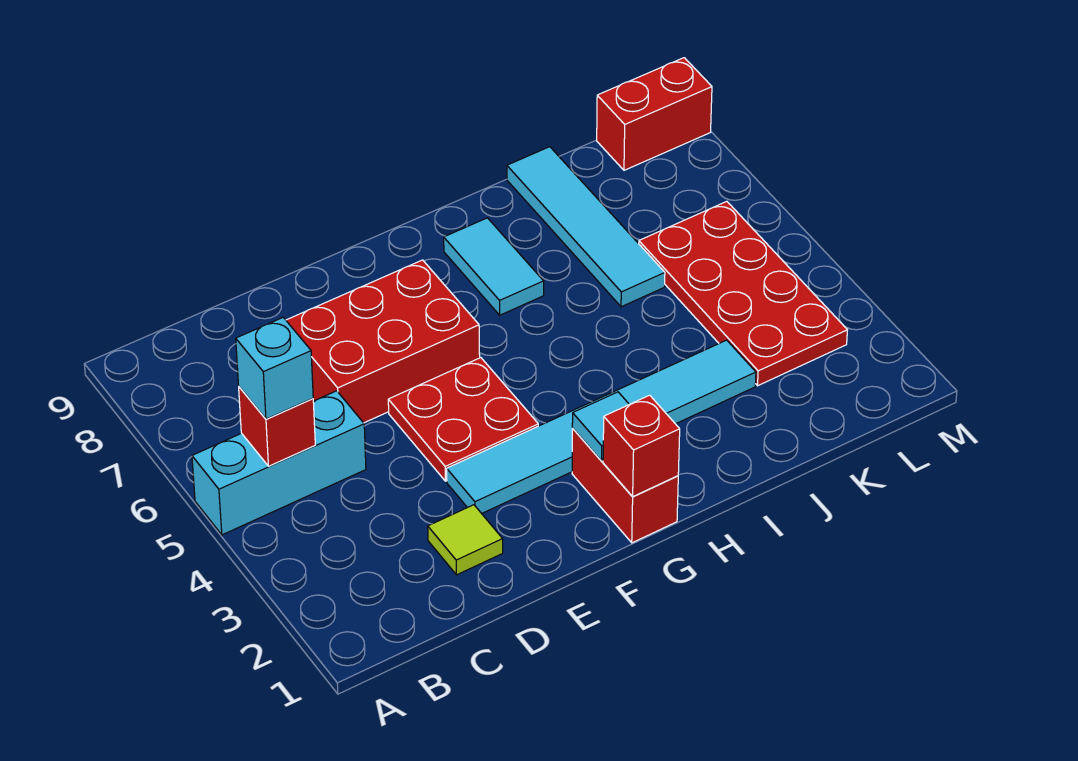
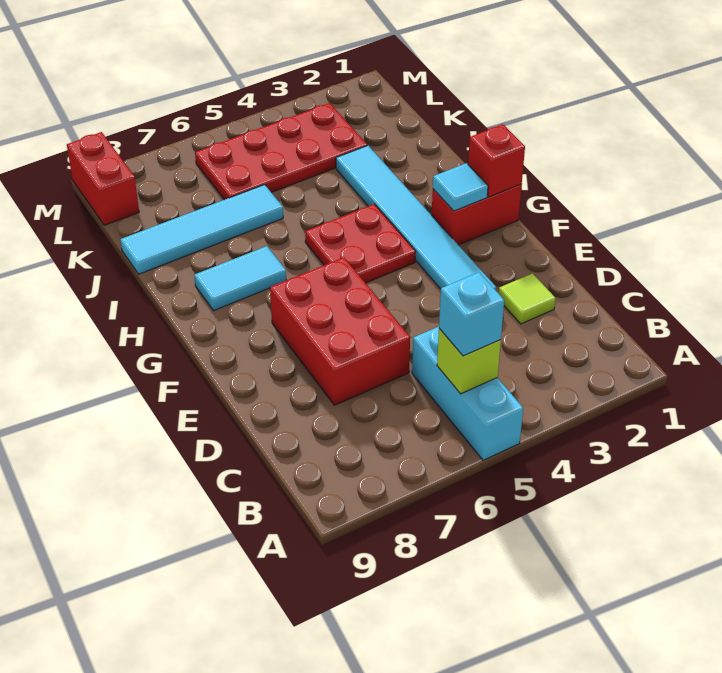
red 1x1 brick [239,387,315,466] -> lime 1x1 brick [437,328,501,394]
red 2x2 plate [388,358,538,481] -> red 2x2 plate moved to [305,204,416,283]

